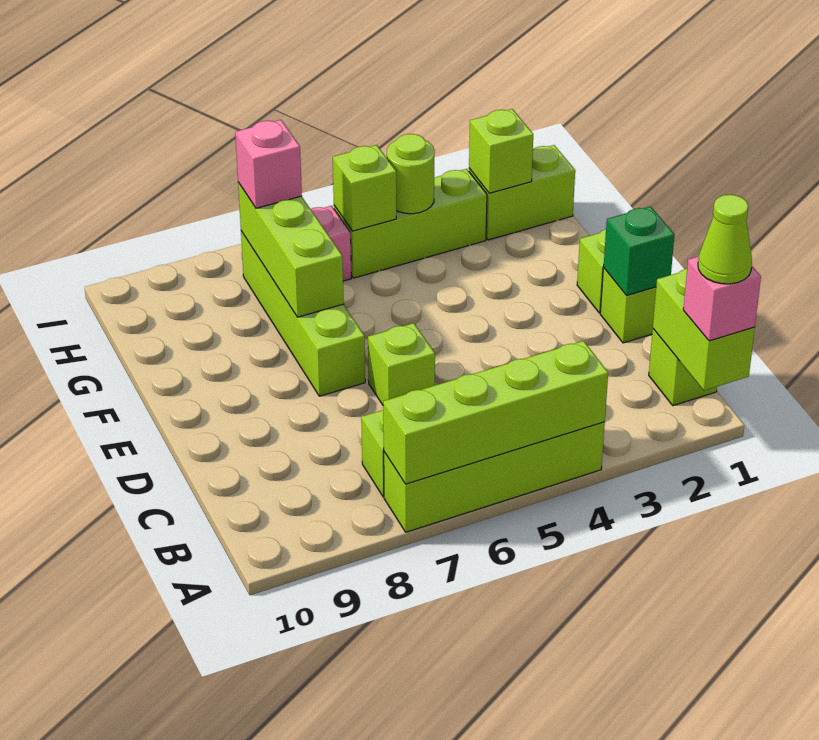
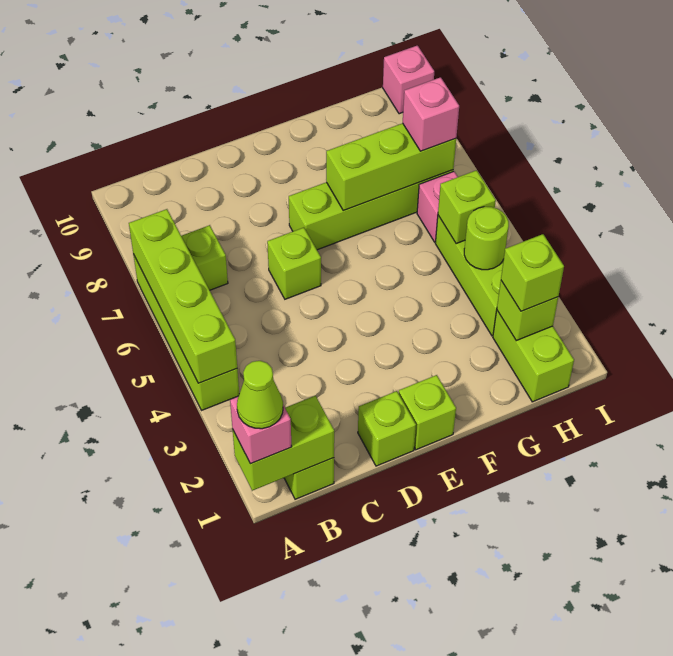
green 1x1 brick [604,206,675,295] -> none
none -> lime 1x1 brick [501,234,564,311]
none -> pink 1x1 brick [383,45,434,114]

